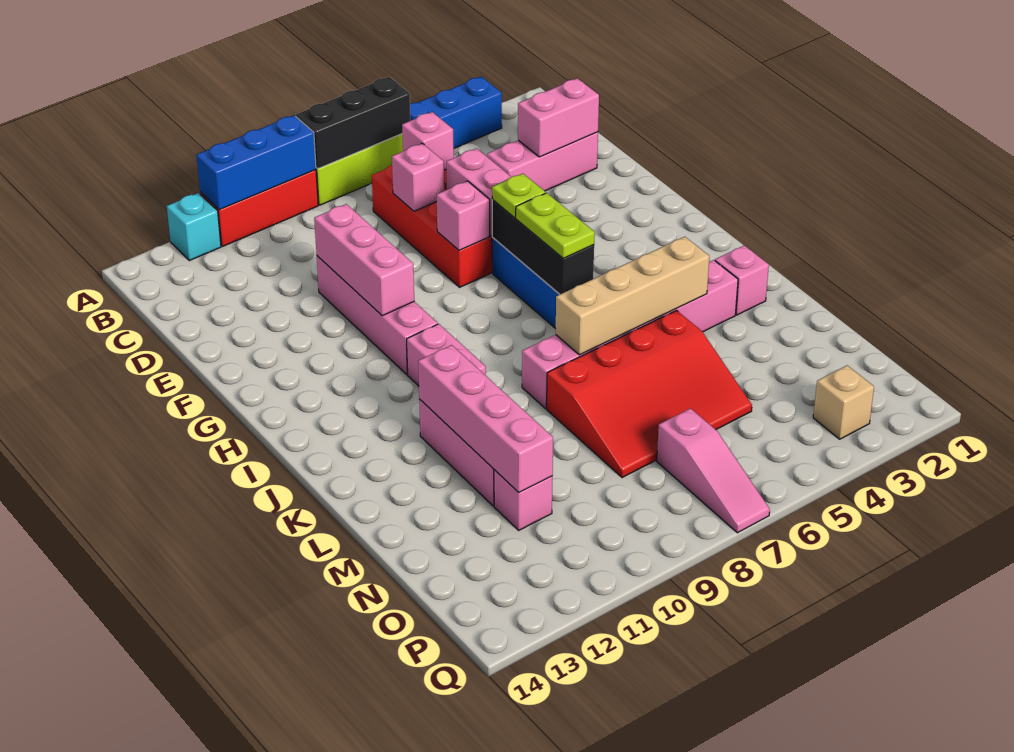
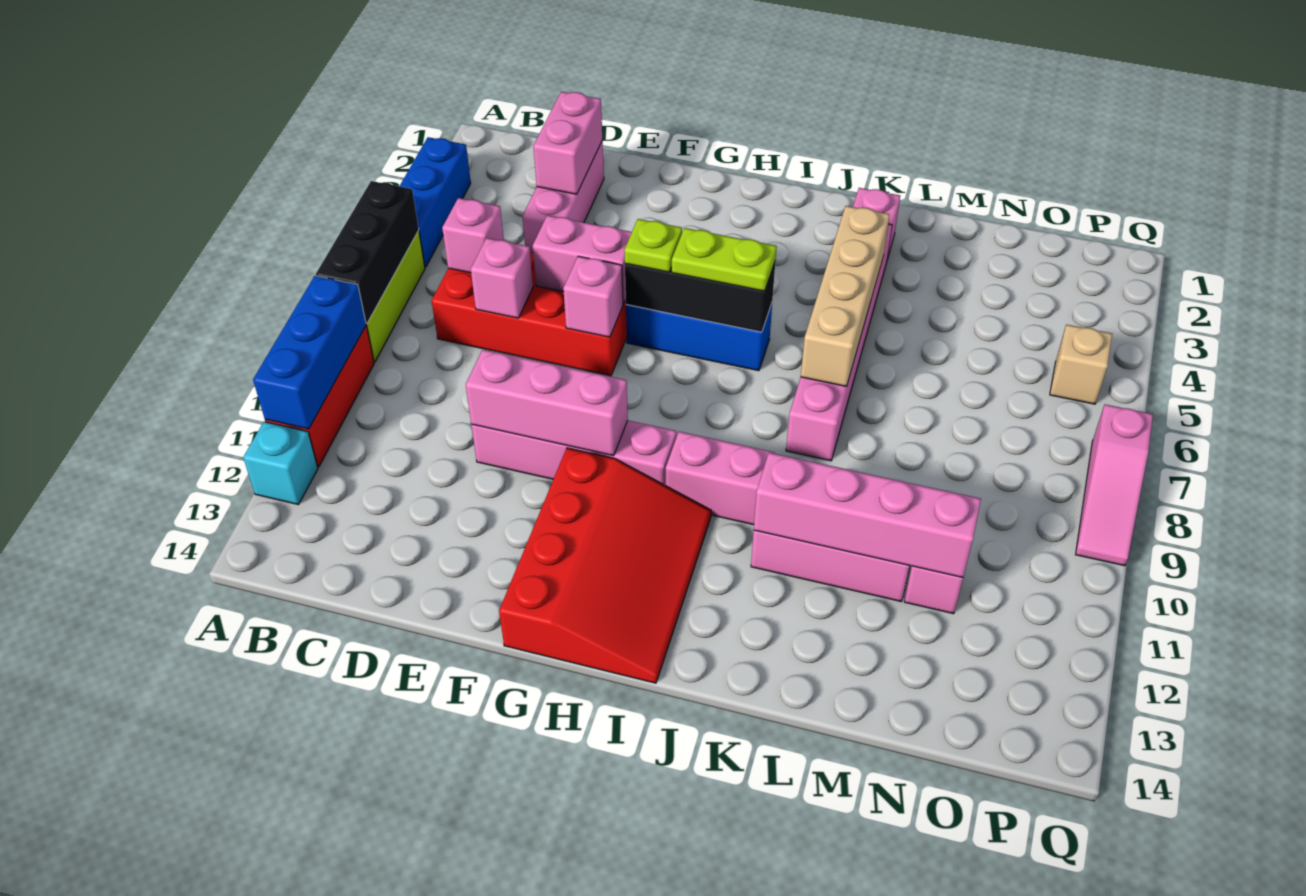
red 3x4 slope [547,310,752,478] -> red 3x4 slope moved to [499,448,711,683]
pink 1x3 slope [657,408,770,533] -> pink 1x3 slope turned to [1076,404,1153,566]
tan 1x1 brick [813,365,874,439] -> tan 1x1 brick moved to [1050,325,1112,404]

